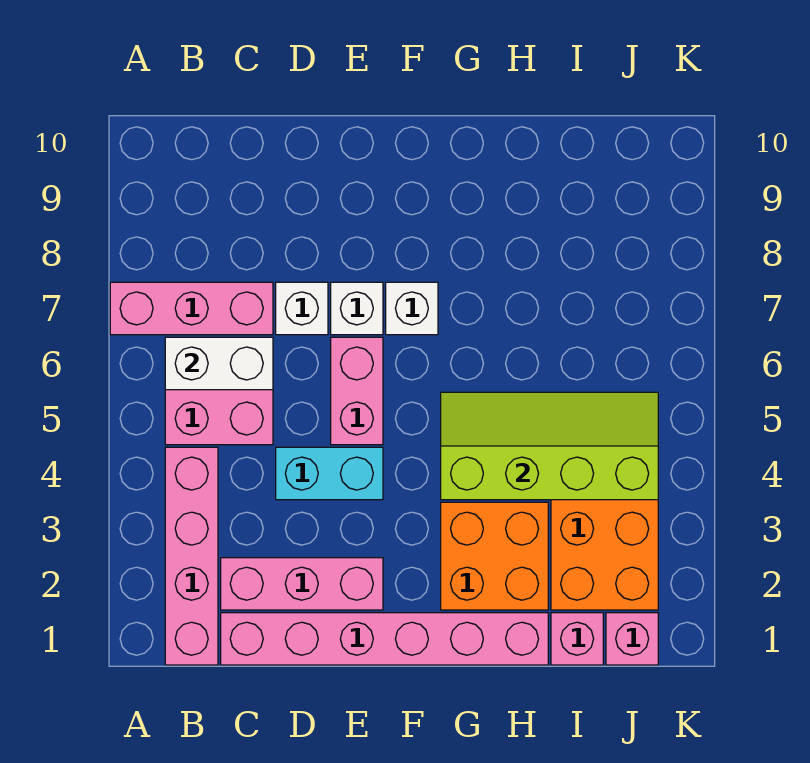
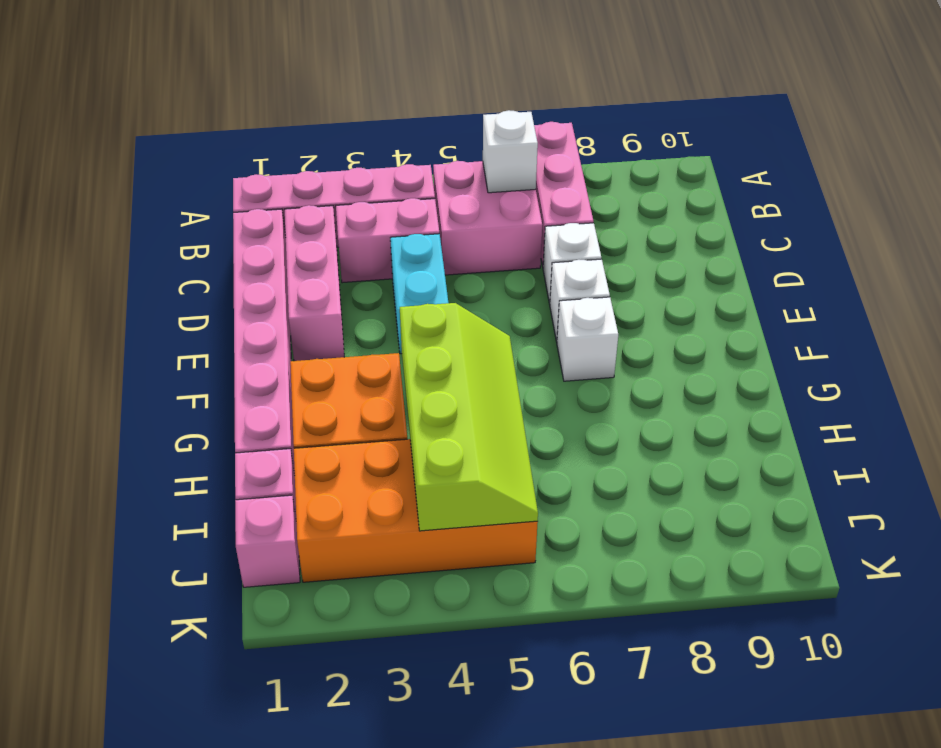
white 1x2 brick [165,337,273,390] -> white 1x1 brick [483,110,538,193]
pink 1x2 brick [331,337,383,445] -> pink 1x2 brick moved to [336,198,439,283]

